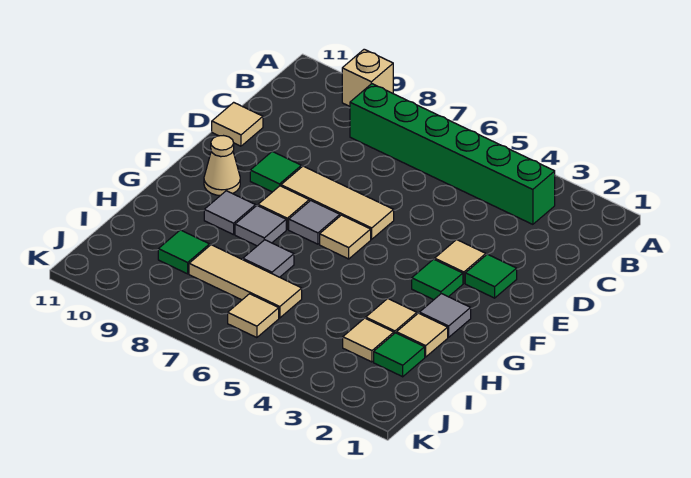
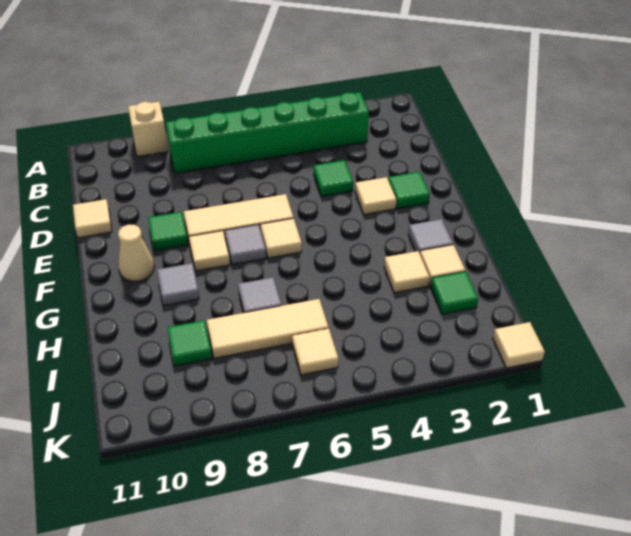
green 1x1 tile [412,259,463,300] -> green 1x1 tile moved to [314,160,353,197]
grey 1x1 tile [235,206,286,246] -> none
tan 1x1 tile [343,318,394,362] -> tan 1x1 tile moved to [493,322,545,368]

